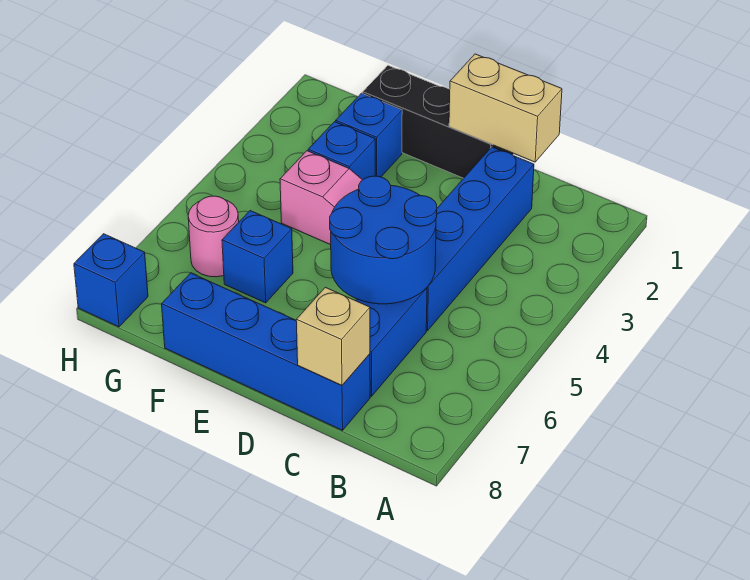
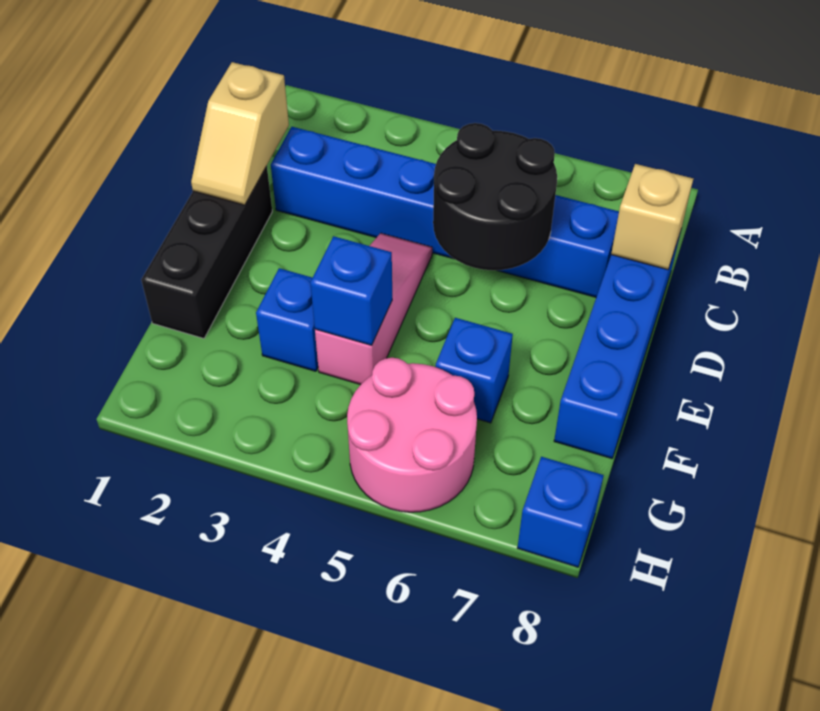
tan 1x2 brick [449,54,562,162] -> tan 1x2 slope [191,62,289,205]
blue 2x2 round brick [330,176,437,304] -> black 2x2 round brick [433,123,557,270]
blue 1x1 brick [336,93,402,177] -> blue 1x1 brick moved to [310,236,392,345]
pink 1x1 round brick [188,196,239,277] -> pink 2x2 round brick [347,358,477,512]

